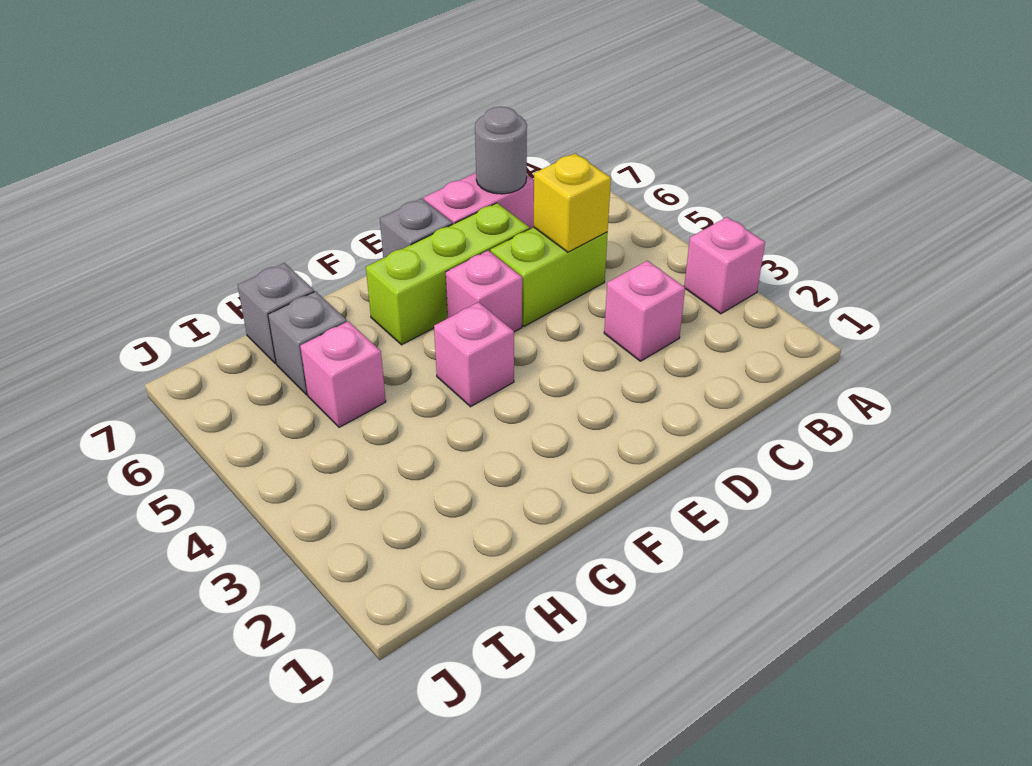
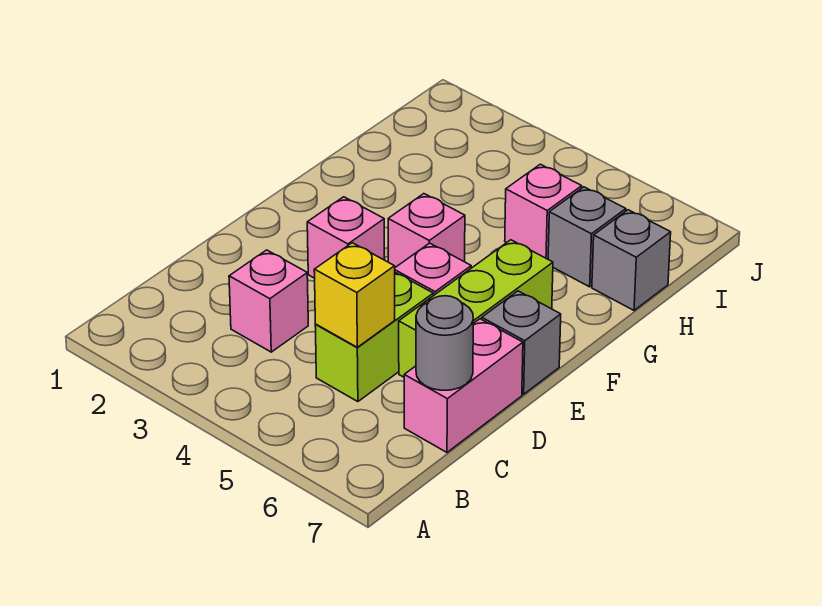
pink 1x1 brick [684,217,765,314] -> pink 1x1 brick moved to [307,197,385,278]

